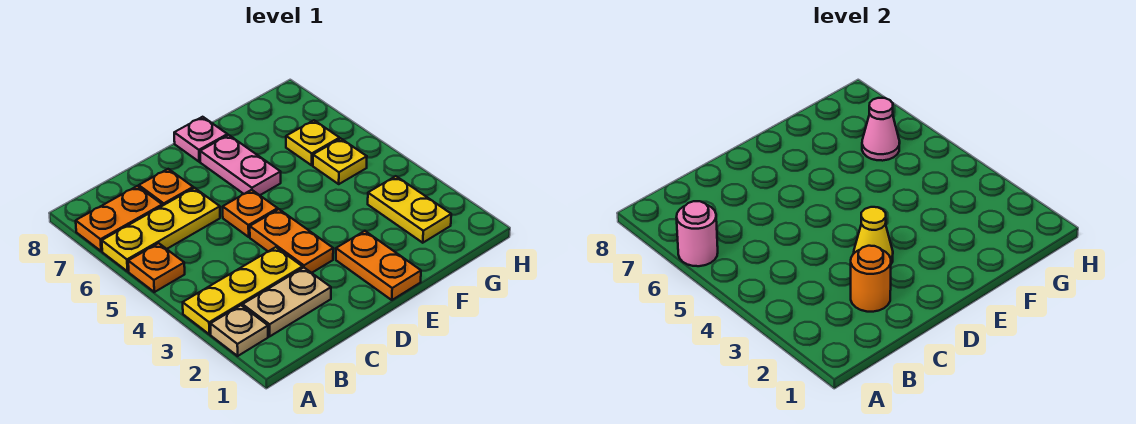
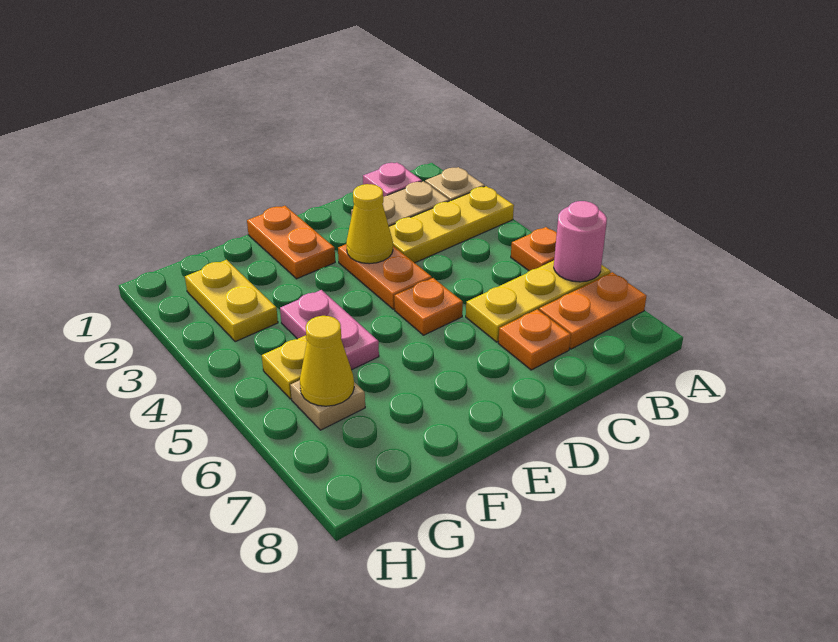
orange 1x1 round brick [851,246,891,312] -> none
pink 1x2 plate [200,135,281,195] -> pink 1x2 plate moved to [280,290,379,370]
pink 1x1 plate [174,117,227,162] -> pink 1x1 plate moved to [363,163,422,197]
yellow 1x1 plate [286,120,340,165] -> tan 1x1 plate [290,380,365,430]
pink 1x1 cone [862,98,900,161] -> yellow 1x1 cone [300,316,354,406]

